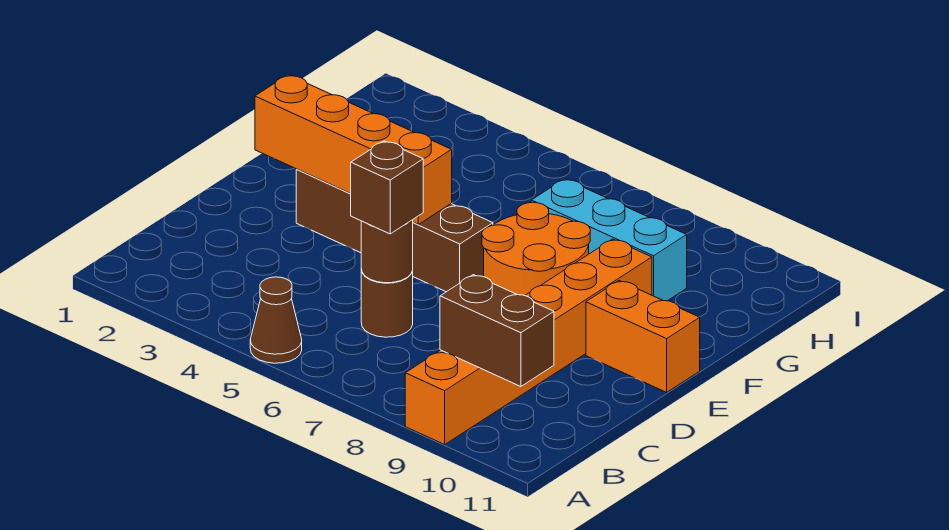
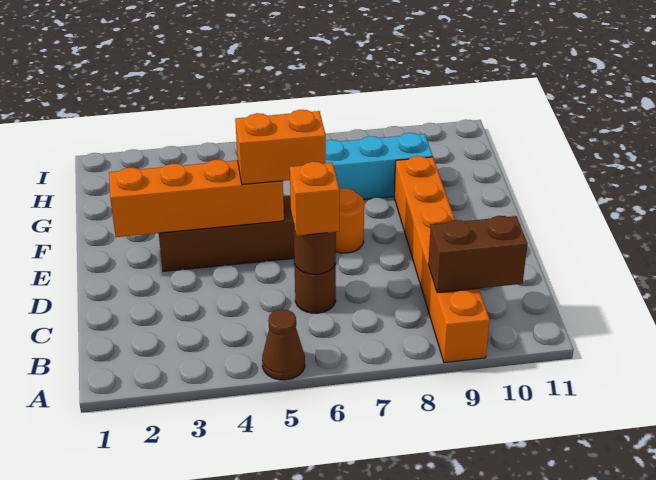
brown 1x1 brick [351,141,423,234] -> orange 1x1 brick [290,162,339,236]
orange 2x2 round brick [482,202,590,296] -> orange 1x1 round brick [336,188,364,253]
orange 1x2 brick [586,281,700,392] -> orange 1x2 brick moved to [235,110,326,185]

